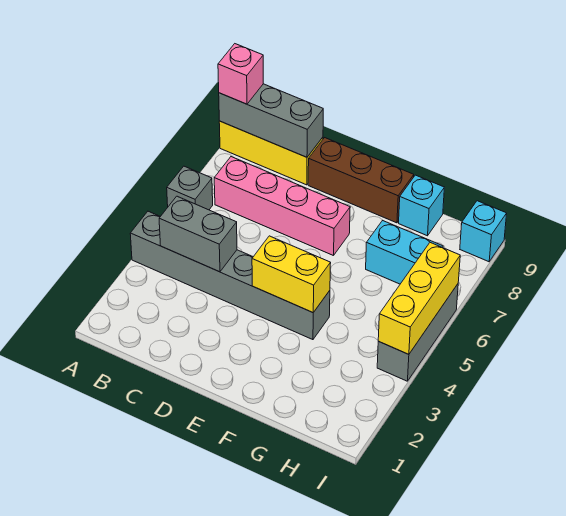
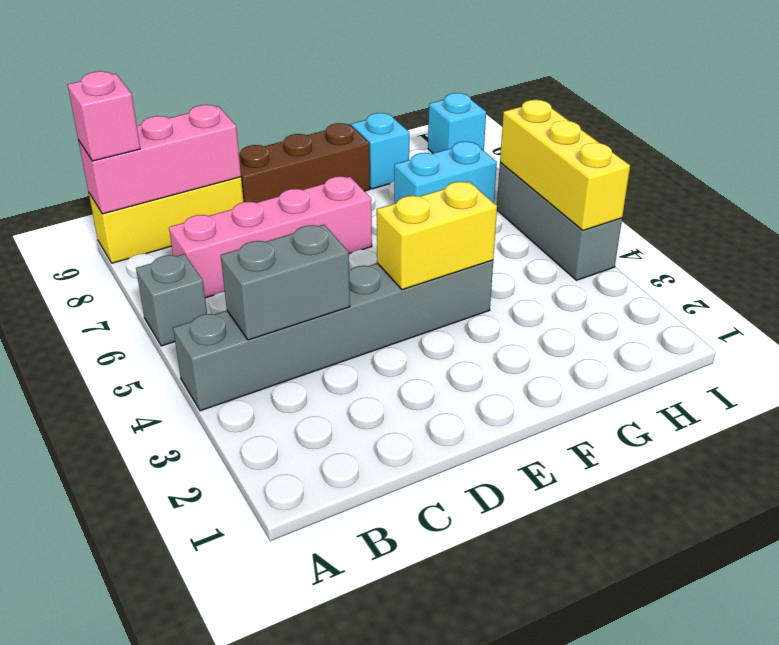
grey 1x3 brick [219,84,323,157] -> pink 1x3 brick [78,105,241,214]

